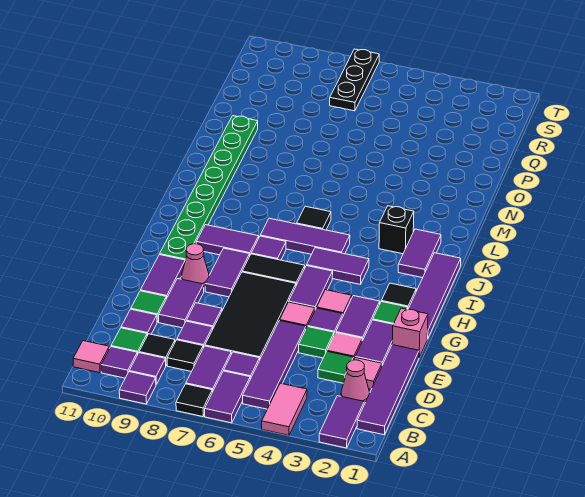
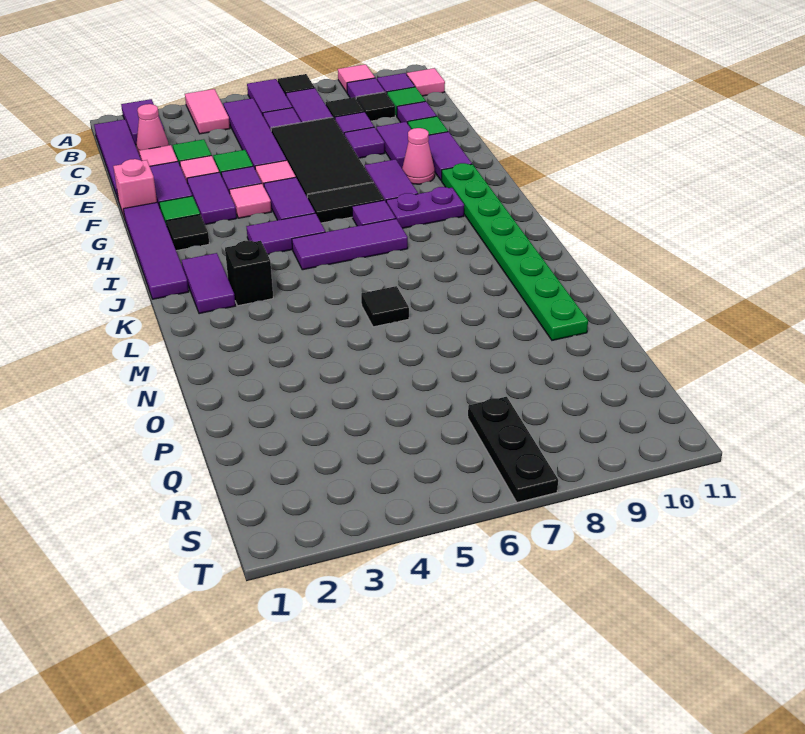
purple 1x1 tile [119,372,156,404] -> pink 1x1 tile [338,64,375,92]
purple 1x2 tile [196,225,259,255] -> purple 1x2 plate [386,187,464,228]
black 1x1 tile [297,206,331,230] -> black 1x1 tile moved to [361,286,409,327]

